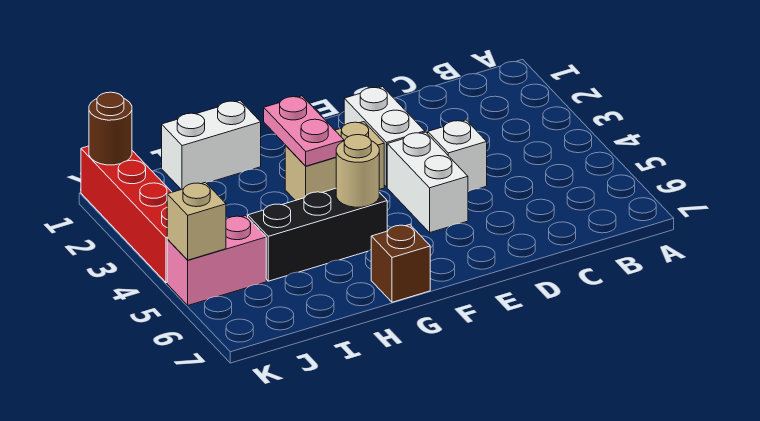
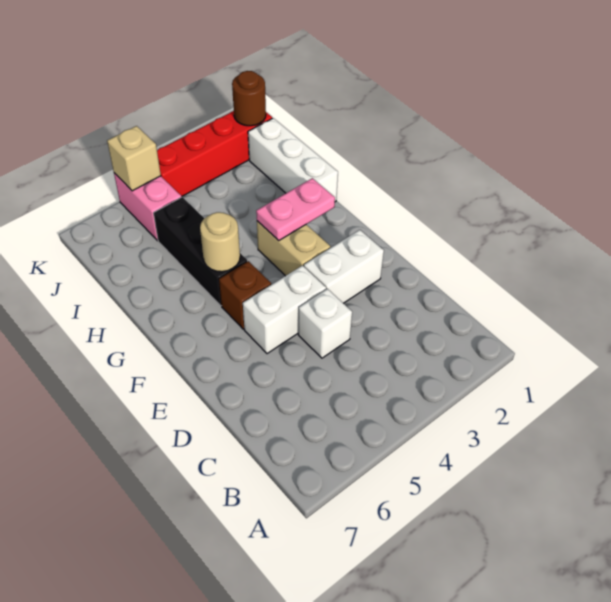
brown 1x1 brick [371,225,430,302] -> brown 1x1 brick moved to [219,261,271,329]
white 1x2 brick [162,101,261,190] -> white 1x3 brick [248,118,338,202]

